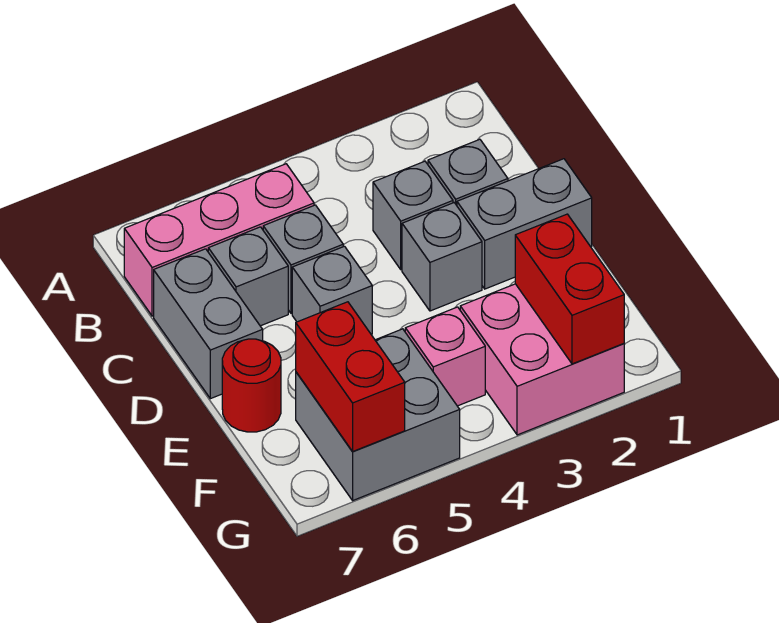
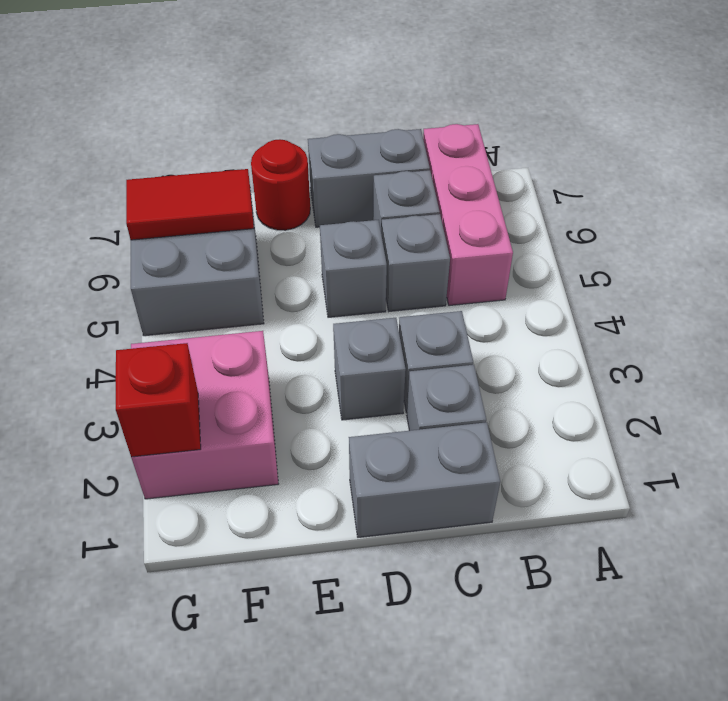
grey 1x2 brick [457,159,592,289] -> grey 1x2 brick turned to [349,422,500,537]
red 1x2 brick [515,214,624,364] -> red 1x1 brick [116,343,201,457]
pink 1x1 brick [405,307,485,406] -> none
red 1x2 brick [296,302,405,452] -> red 1x2 tile [126,169,254,240]

